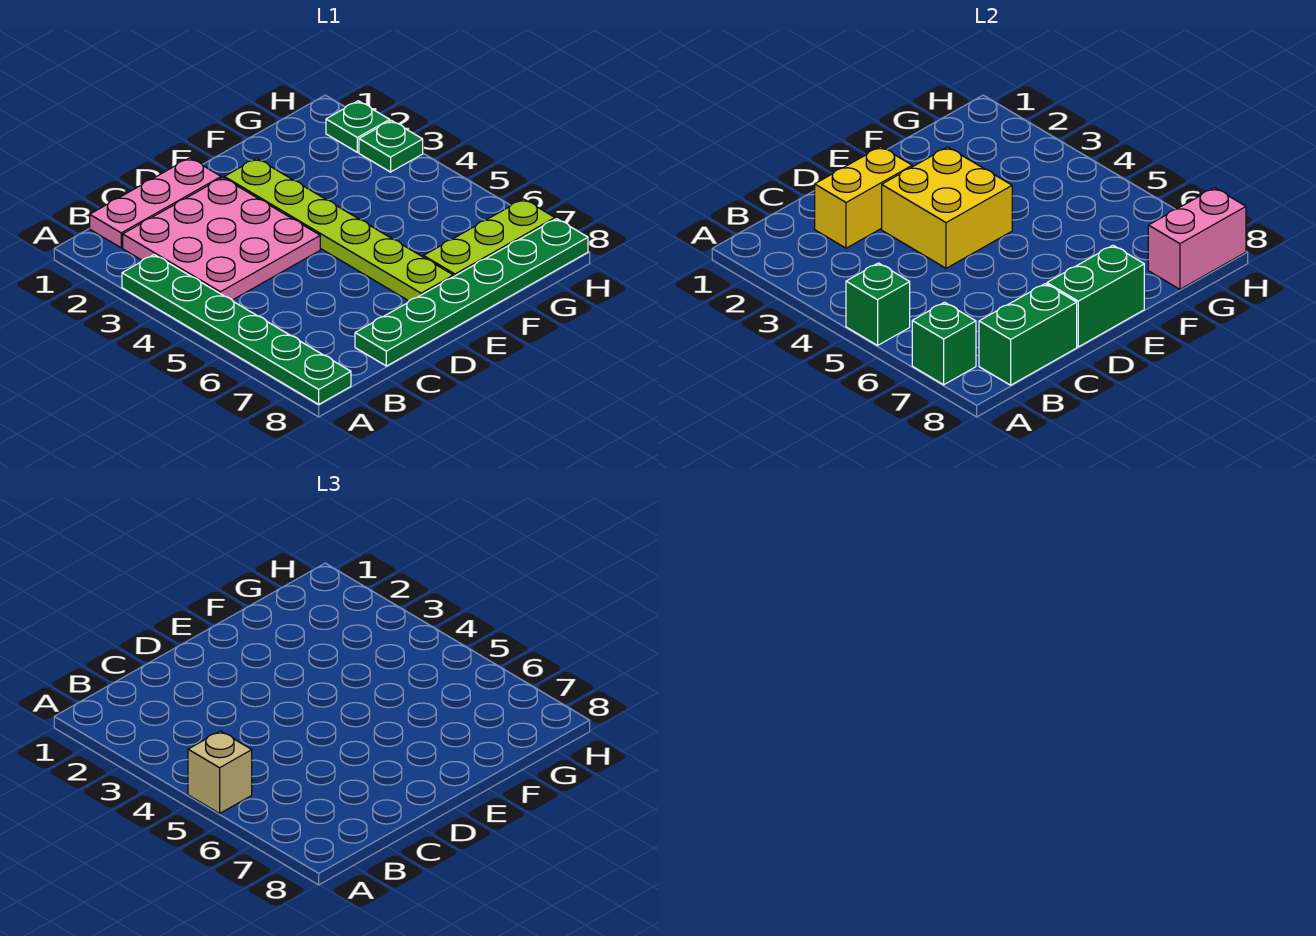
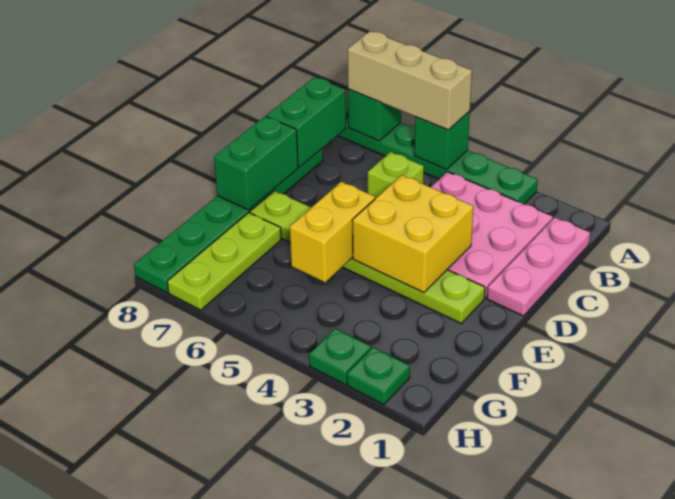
tan 1x1 brick [188,731,252,813] -> tan 1x3 brick [348,31,472,130]
yellow 1x2 brick [815,147,912,248] -> yellow 1x2 brick moved to [290,182,375,282]
none -> lime 1x1 brick [368,152,424,199]
pink 1x2 brick [1148,188,1246,289] -> none

